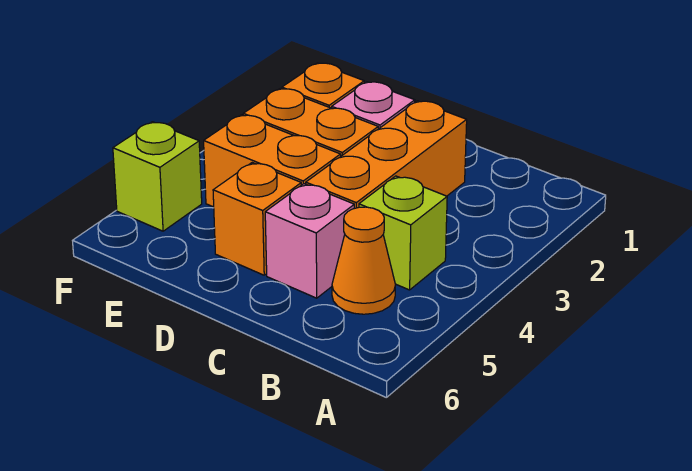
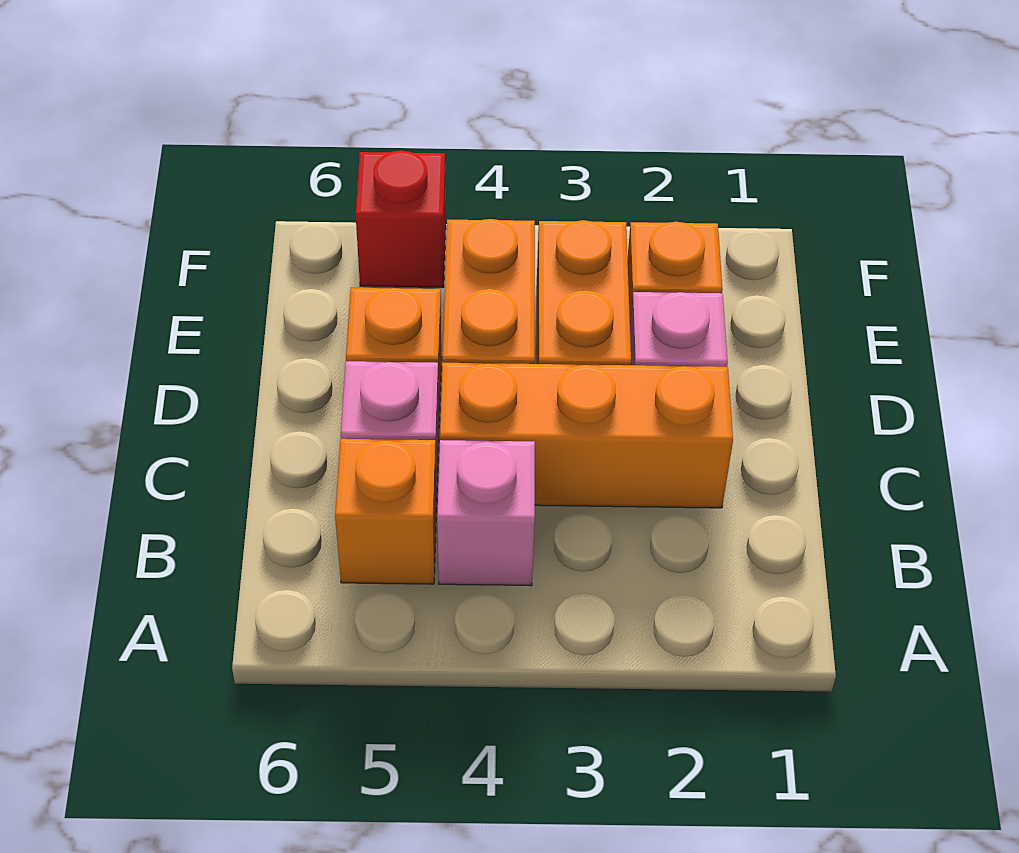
lime 1x1 brick [359,176,447,290] -> pink 1x1 brick [437,440,535,586]
orange 1x1 cone [332,207,395,314] -> orange 1x1 brick [335,439,437,584]
lime 1x1 brick [113,122,202,231] -> red 1x1 brick [356,151,446,288]

